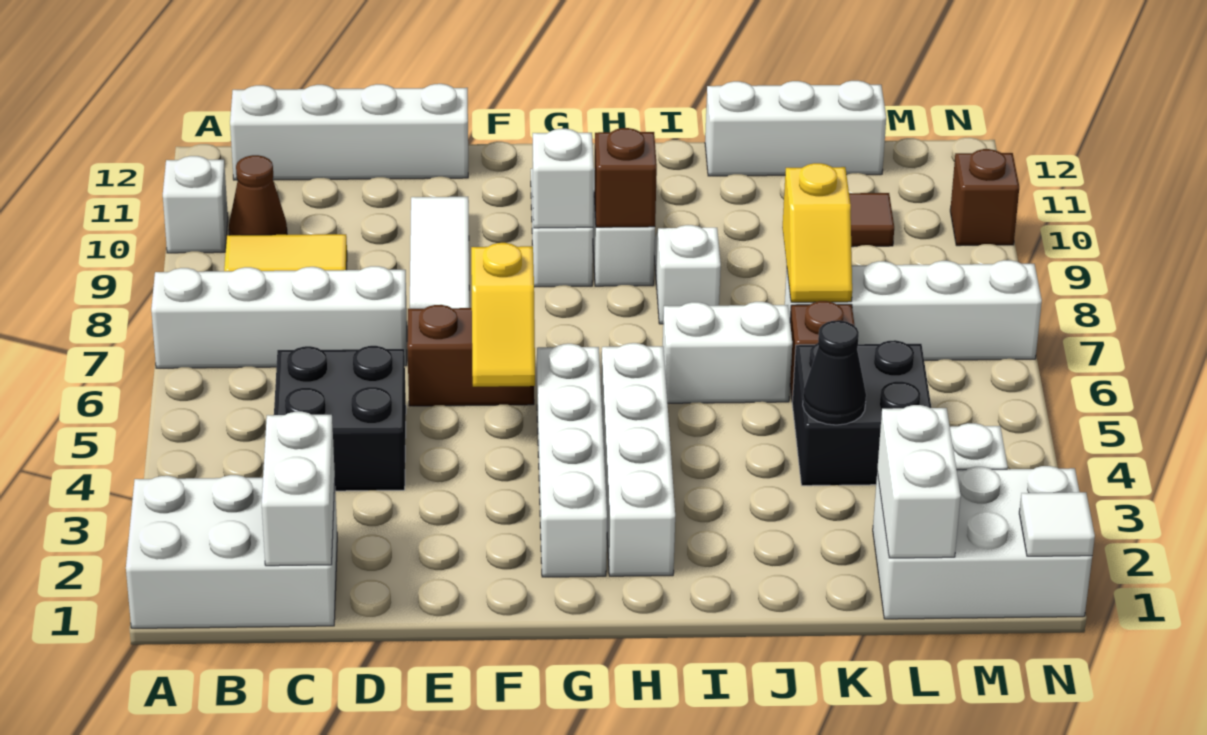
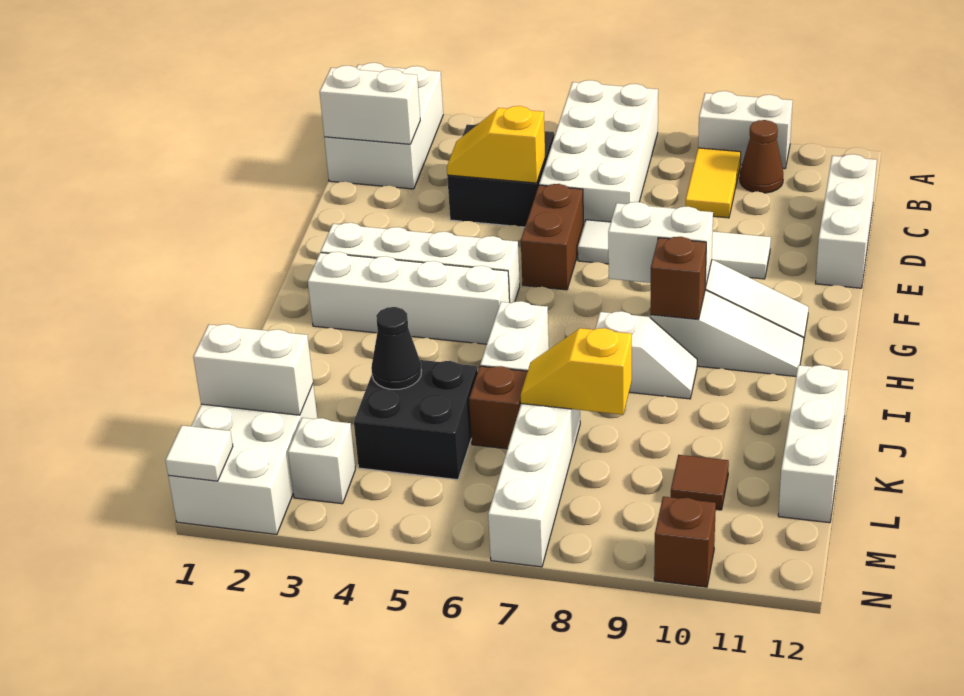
white 1x4 brick [151,266,407,368] -> white 2x4 brick [539,80,658,226]
white 1x1 brick [163,156,228,253] -> white 1x2 brick [698,91,793,169]
white 1x4 brick [230,84,468,180] -> white 1x3 brick [816,154,877,288]
yellow 1x2 slope [471,243,535,387] -> yellow 1x2 slope moved to [447,106,545,183]
white 1x1 brick [533,129,594,228] -> white 1x2 brick [608,202,713,288]

